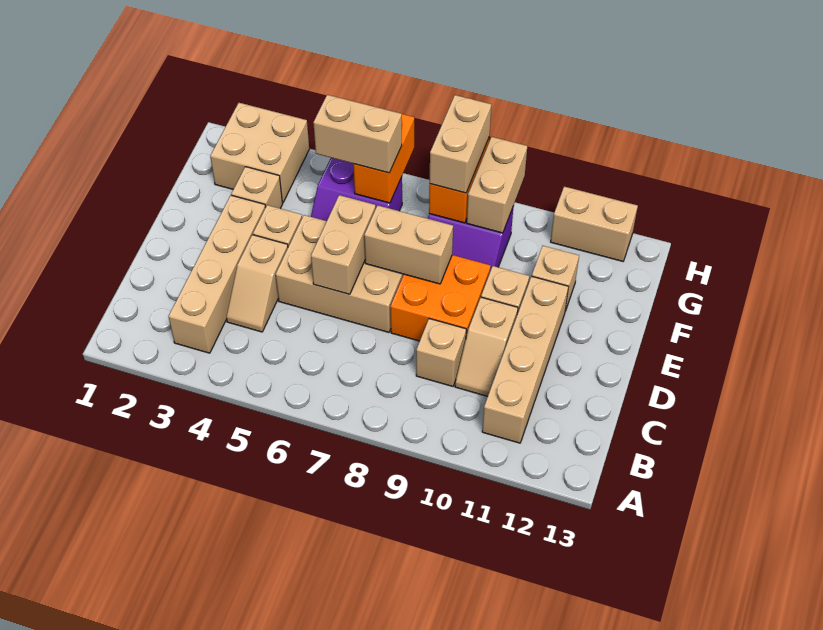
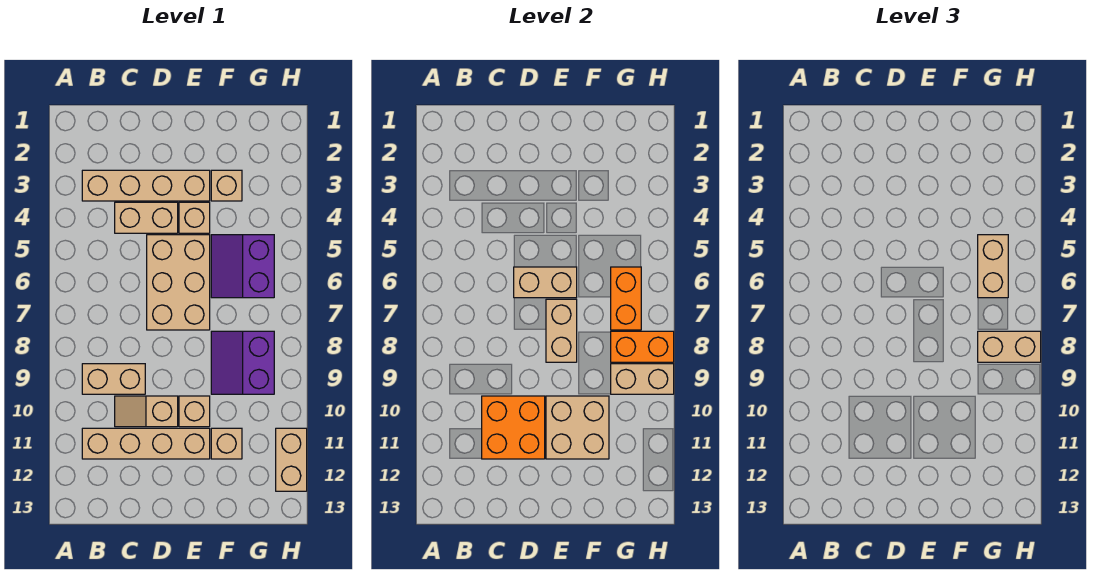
tan 1x2 slope [226,235,288,332] -> tan 1x2 brick [115,202,178,233]
tan 1x1 brick [416,319,466,386] -> tan 1x2 brick [82,364,145,394]
orange 2x2 brick [390,255,491,341] -> orange 2x2 brick moved to [482,396,545,459]
tan 2x2 brick [210,103,309,203] -> tan 2x2 brick moved to [546,396,609,459]
orange 1x2 brick [353,114,414,203] -> orange 1x2 brick turned to [611,267,641,330]

